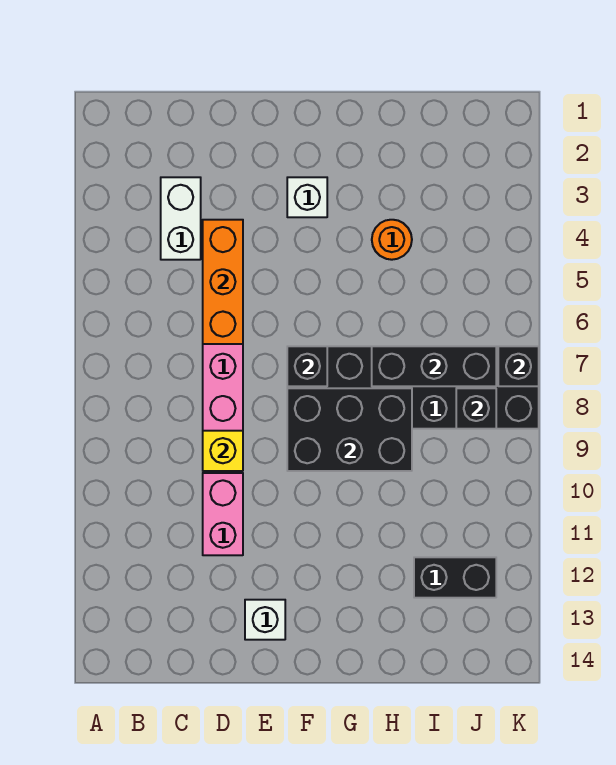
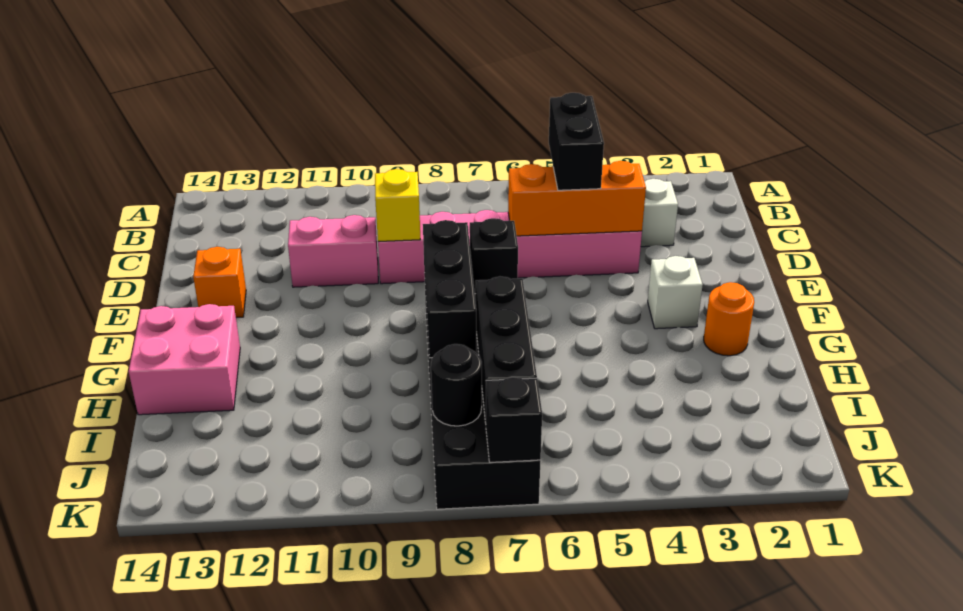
white 1x1 brick [245,600,285,640] -> orange 1x1 brick [193,247,246,317]
black 2x3 brick [287,388,412,471] -> black 1x3 brick [423,220,476,358]
none -> pink 2x2 brick [129,304,240,415]
orange 1x1 round brick [372,220,412,260] -> orange 1x1 round brick moved to [704,282,754,356]
black 1x2 brick [414,557,496,598] -> black 1x2 brick moved to [549,93,604,190]
black 1x1 brick [456,388,496,429] -> black 1x1 round brick [431,344,482,426]

